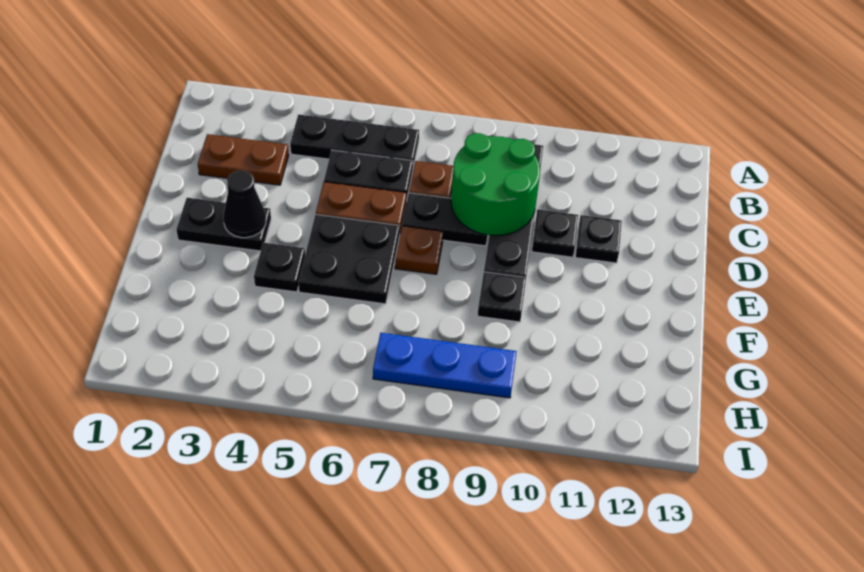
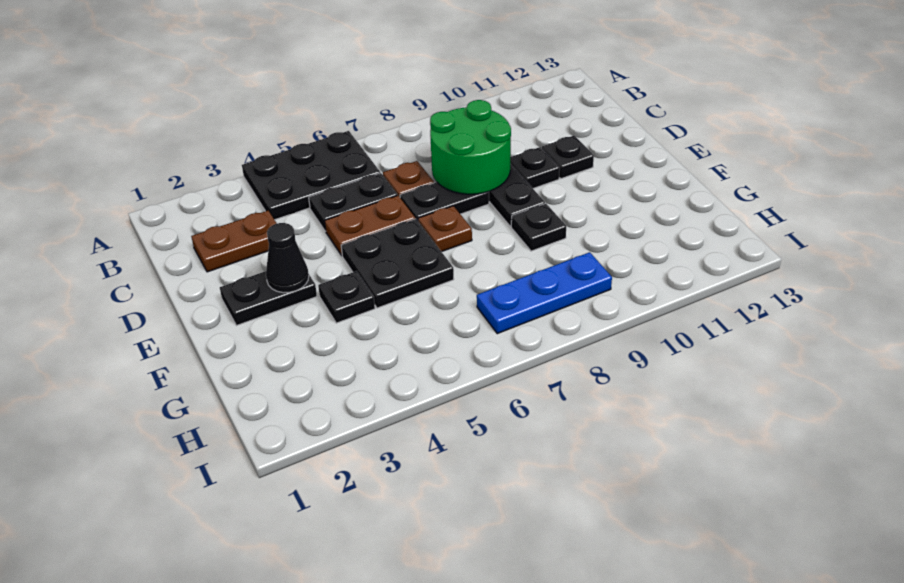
black 1x3 plate [290,114,419,167] -> black 2x3 plate [242,131,380,220]

